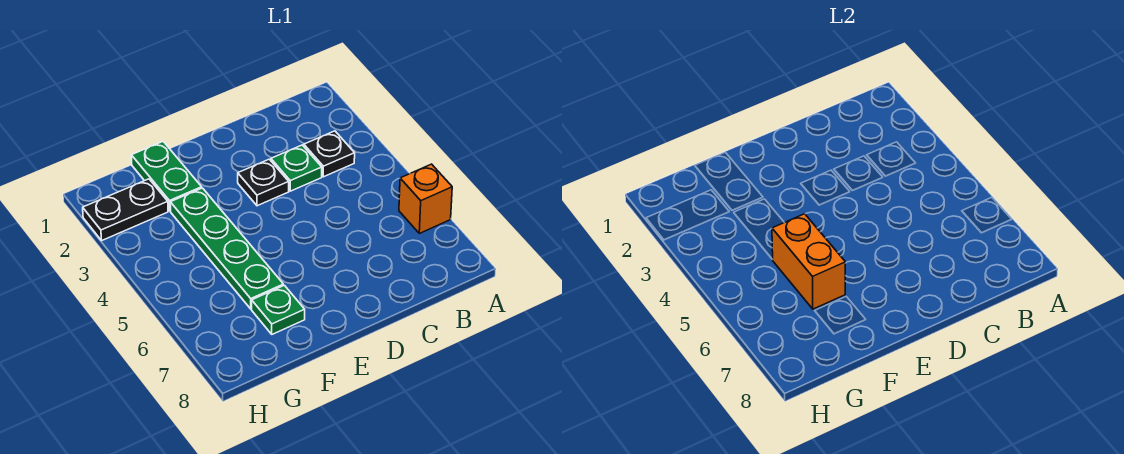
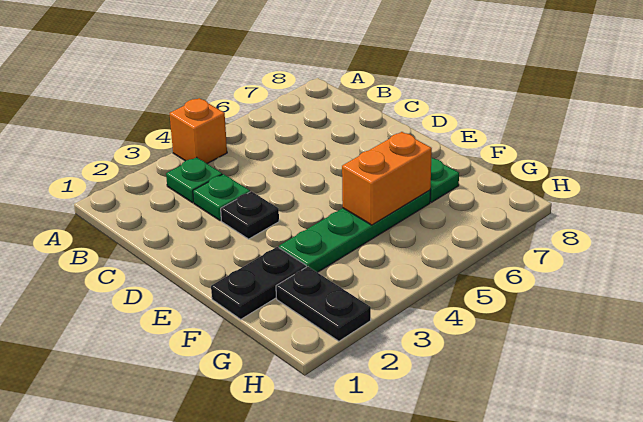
orange 1x1 brick [399,164,452,233] -> orange 1x1 brick moved to [169,98,227,164]
black 1x1 plate [304,131,355,177] -> green 1x1 plate [166,157,222,203]
green 1x2 plate [131,142,202,211] -> black 1x2 plate [211,247,306,319]

